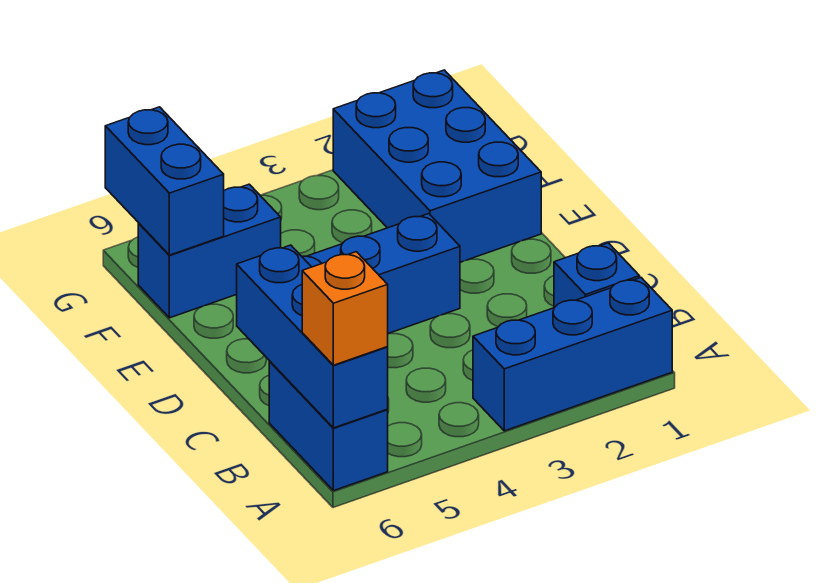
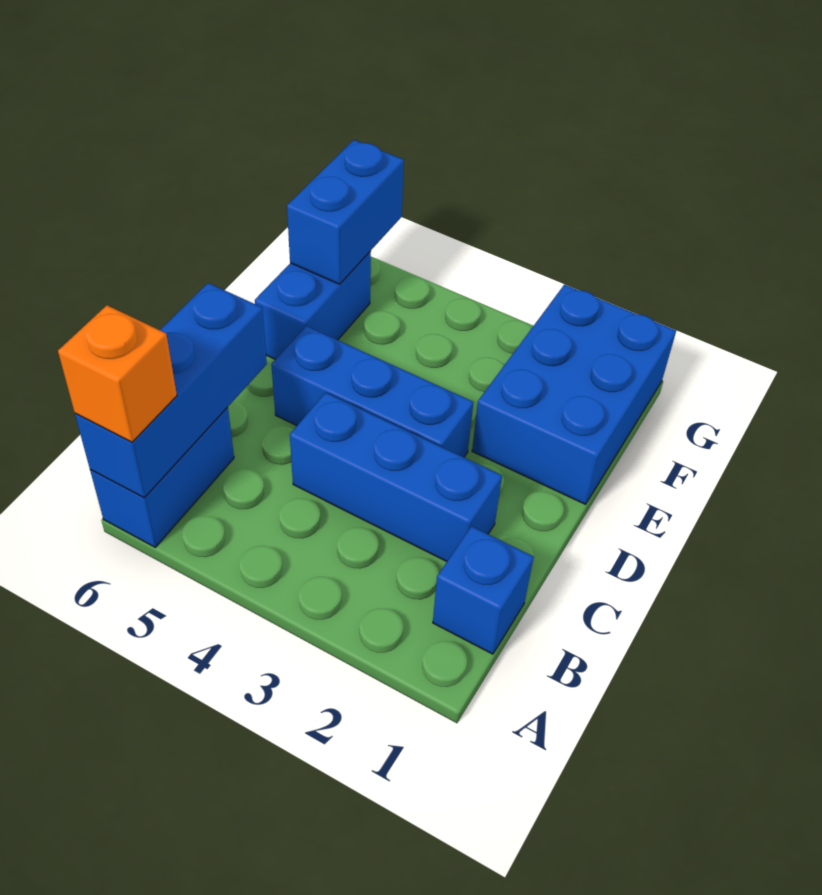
blue 1x3 brick [473,278,672,431] -> blue 1x3 brick moved to [290,393,502,561]
blue 1x2 brick [138,184,281,318] -> blue 1x2 brick turned to [255,251,371,359]

